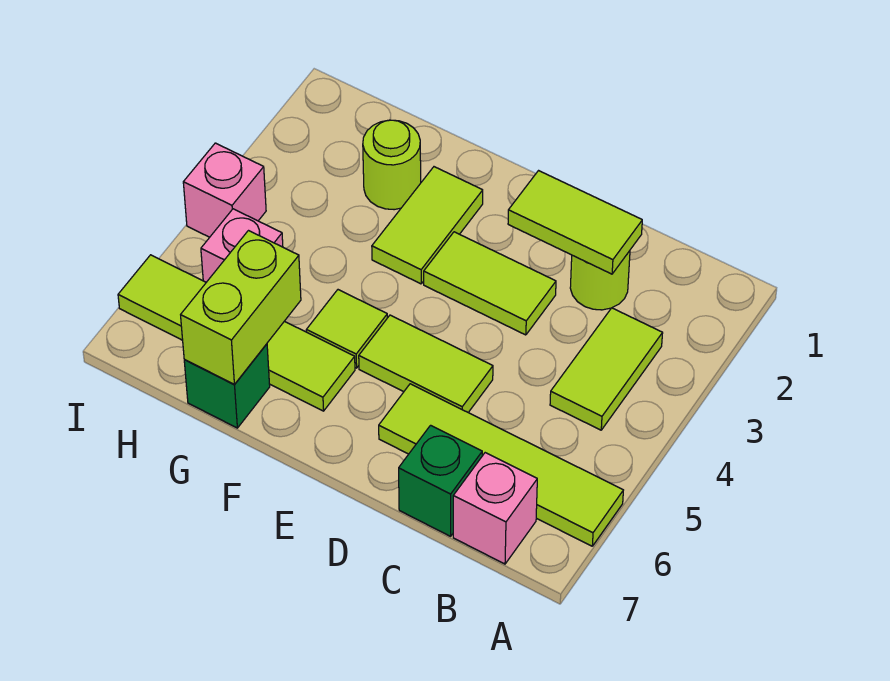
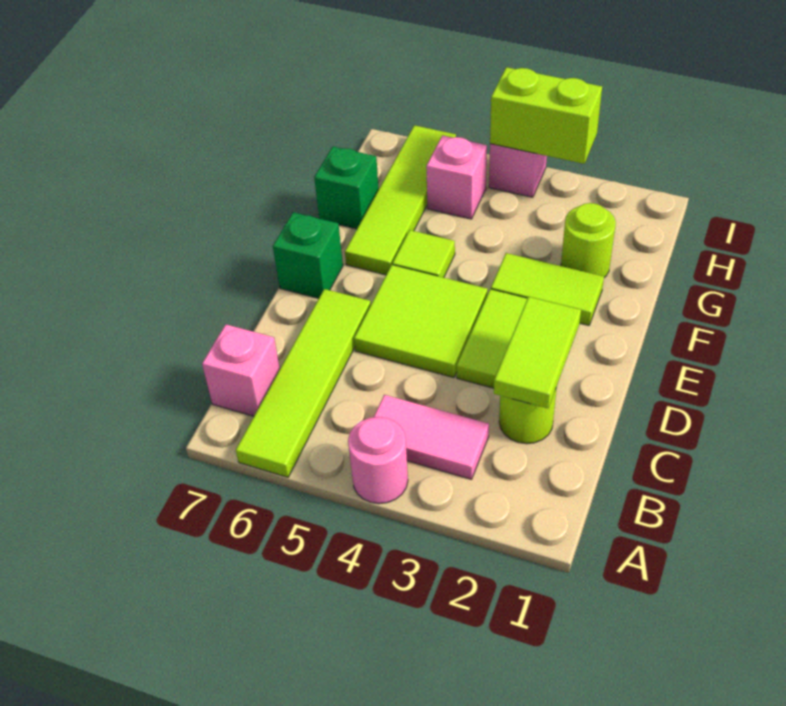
none -> pink 1x1 round brick [348,417,408,504]
lime 1x2 tile [550,308,663,430] -> pink 1x2 tile [374,395,489,479]
green 1x1 brick [399,425,482,536] -> green 1x1 brick moved to [273,212,343,298]
lime 1x2 tile [359,315,493,412] -> lime 2x2 tile [354,265,488,378]
lime 1x2 brick [181,231,301,384] -> lime 1x2 brick moved to [490,67,602,164]

